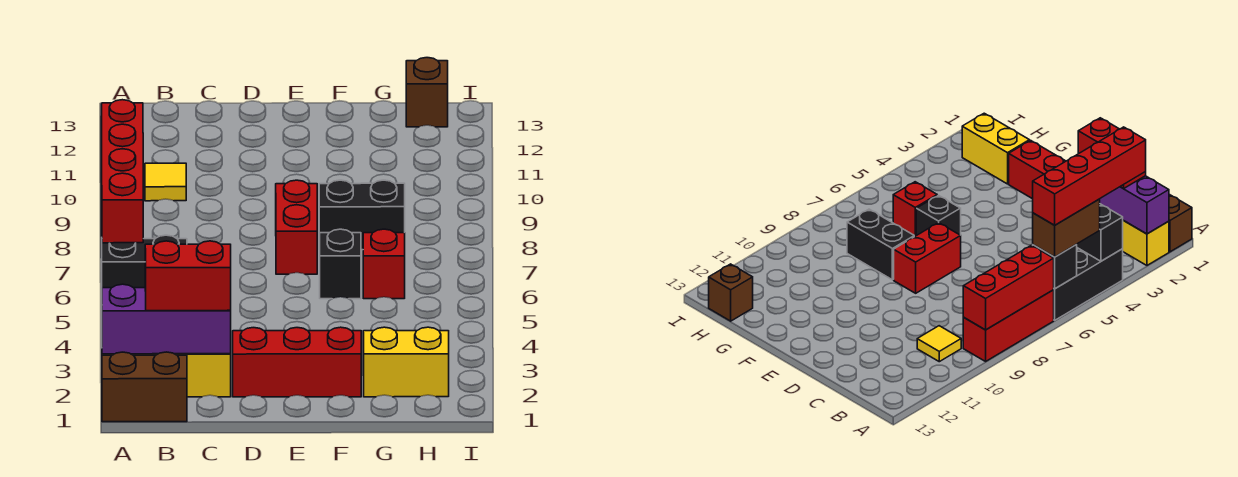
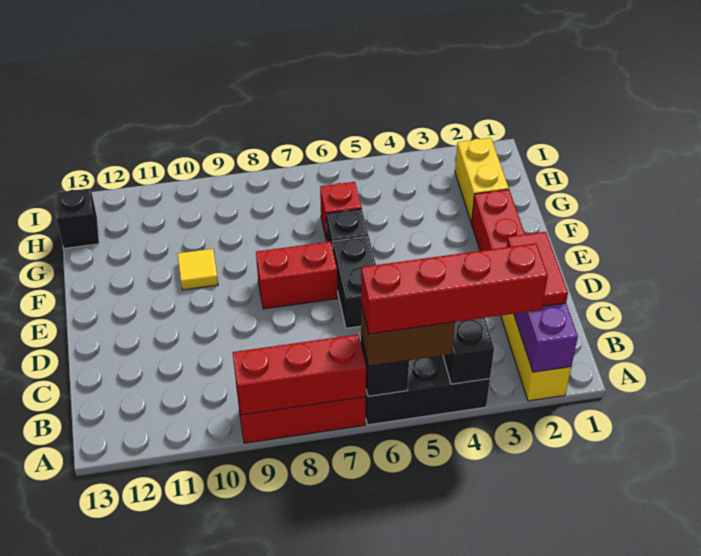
brown 1x2 brick [102,352,187,422] -> none
red 1x2 brick [145,241,231,311] -> red 1x2 tile [507,232,568,306]
yellow 1x1 tile [145,163,186,201] -> yellow 1x1 tile moved to [177,249,218,290]
black 1x2 brick [319,180,405,250] -> black 1x2 brick moved to [333,237,376,328]
brown 1x1 brick [406,58,448,127] -> black 1x1 brick [55,188,99,248]

